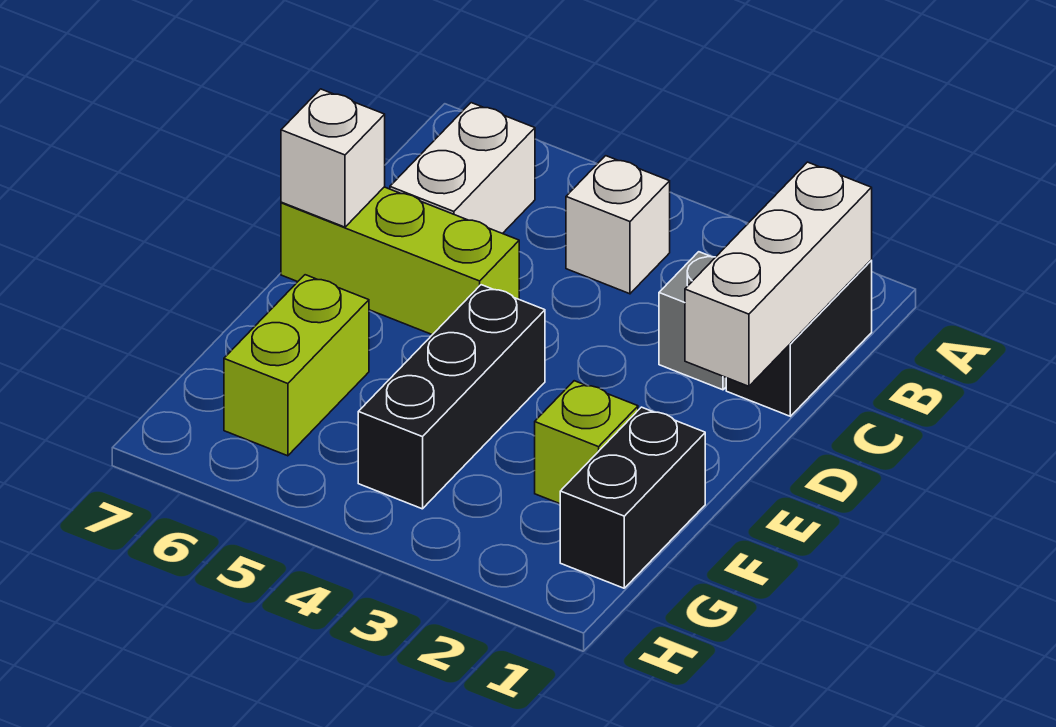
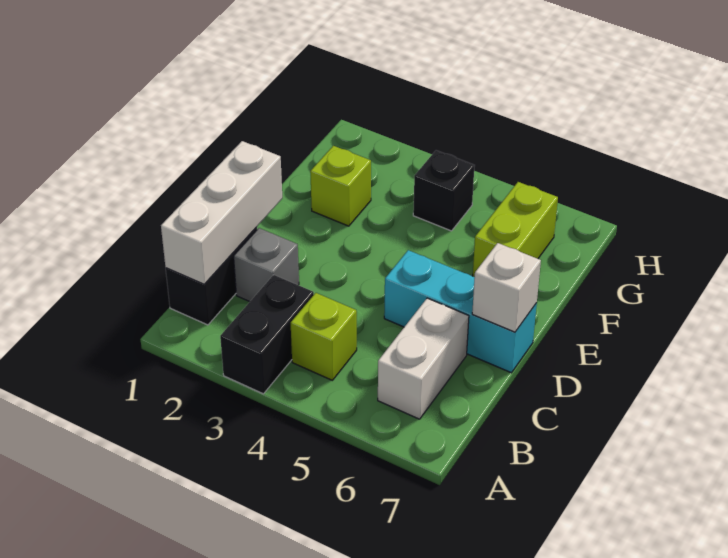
white 1x1 brick [566,156,670,294] -> lime 1x1 brick [291,293,357,380]
lime 1x3 brick [281,187,519,335] -> cyan 1x3 brick [384,250,537,373]
black 1x3 brick [358,285,545,509] -> black 1x1 brick [413,150,475,231]
black 1x2 brick [560,407,705,588] -> black 1x2 brick moved to [220,275,314,394]

